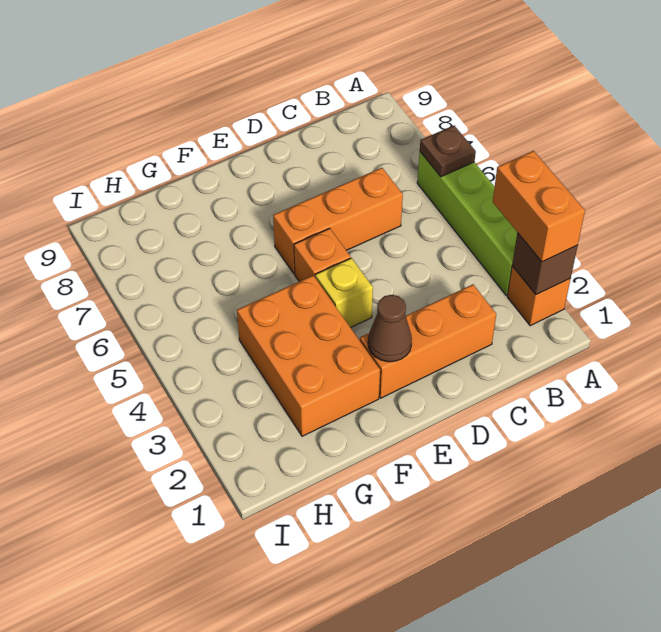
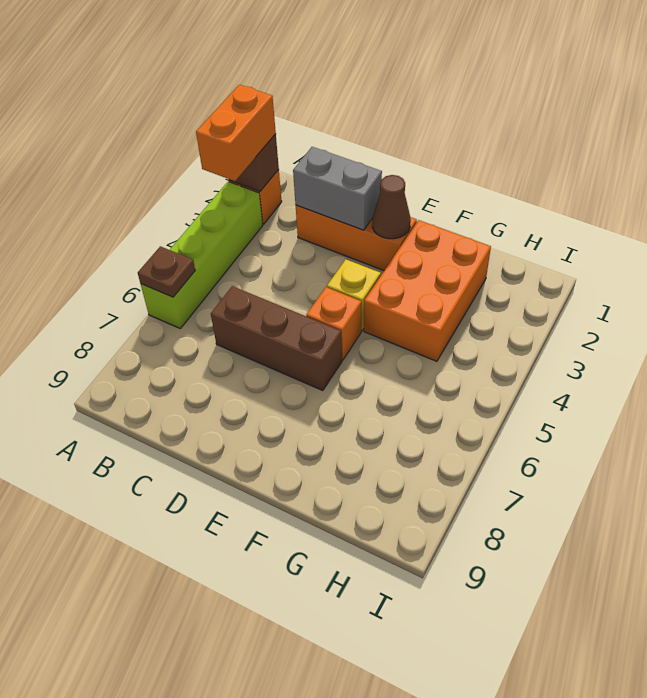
none -> grey 1x2 brick [293,147,382,230]
orange 1x3 brick [273,168,403,274] -> brown 1x3 brick [211,286,342,390]

